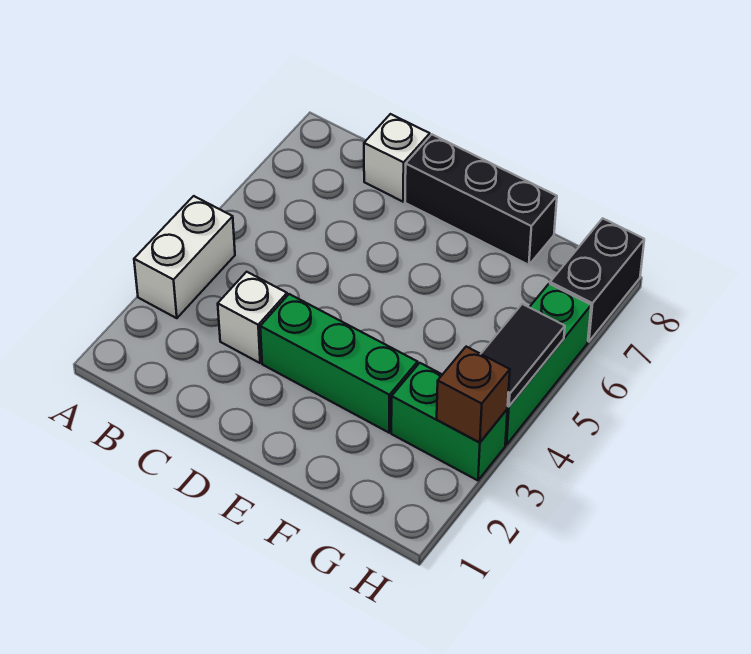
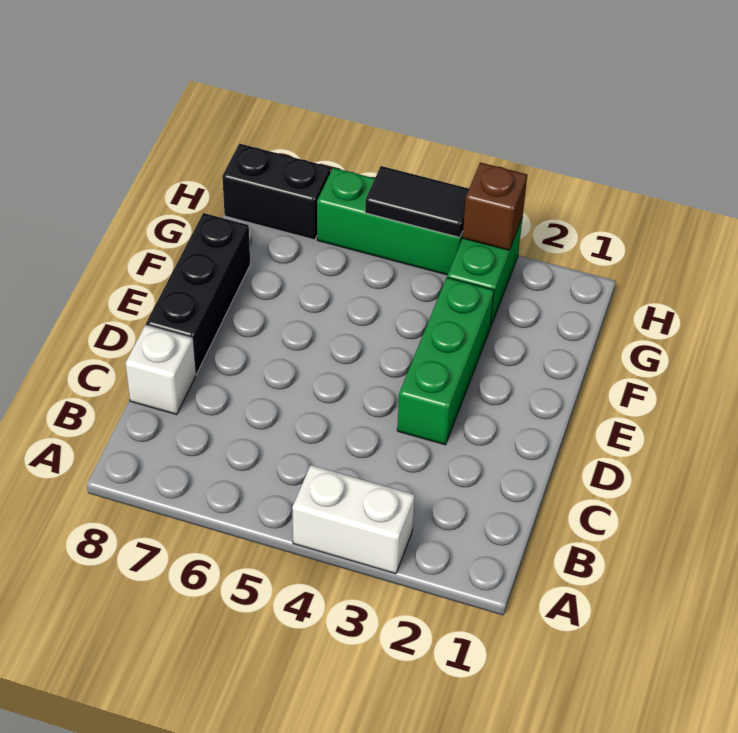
white 1x1 brick [218,272,287,363] -> none

